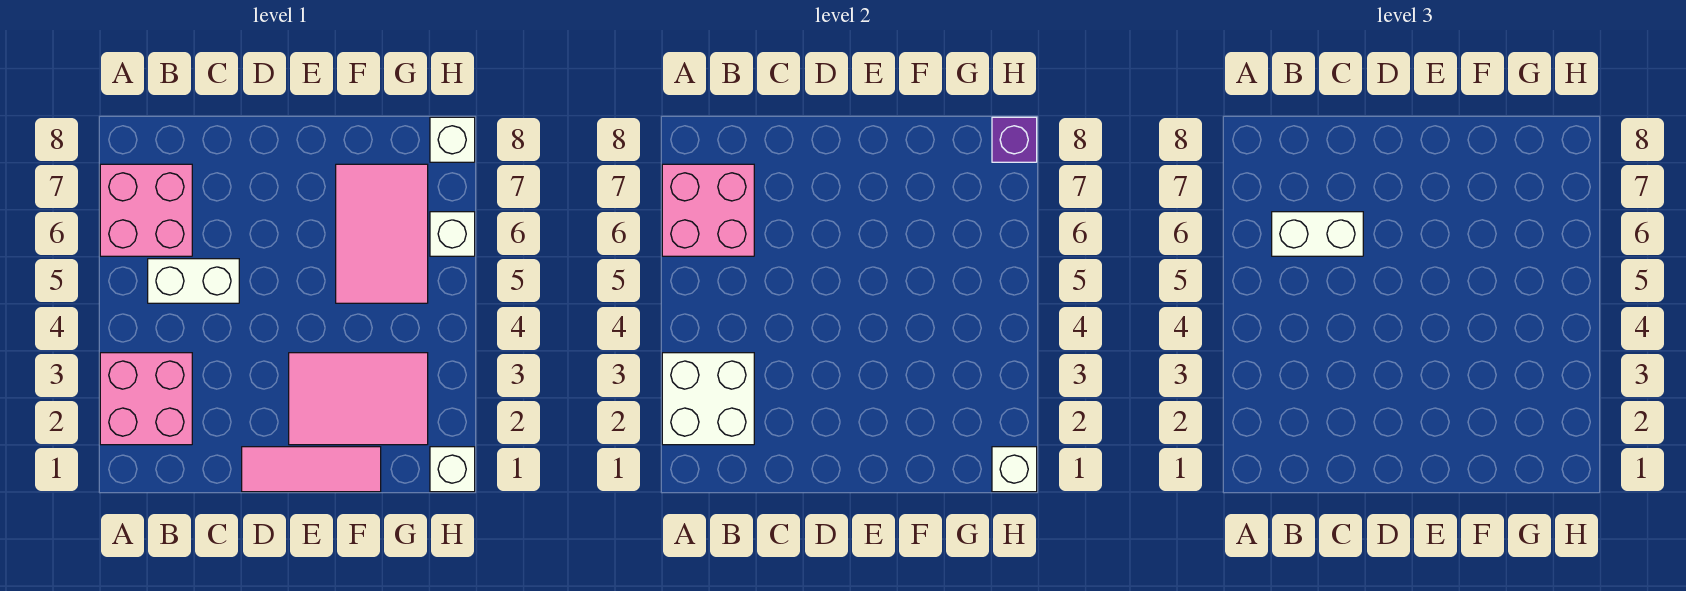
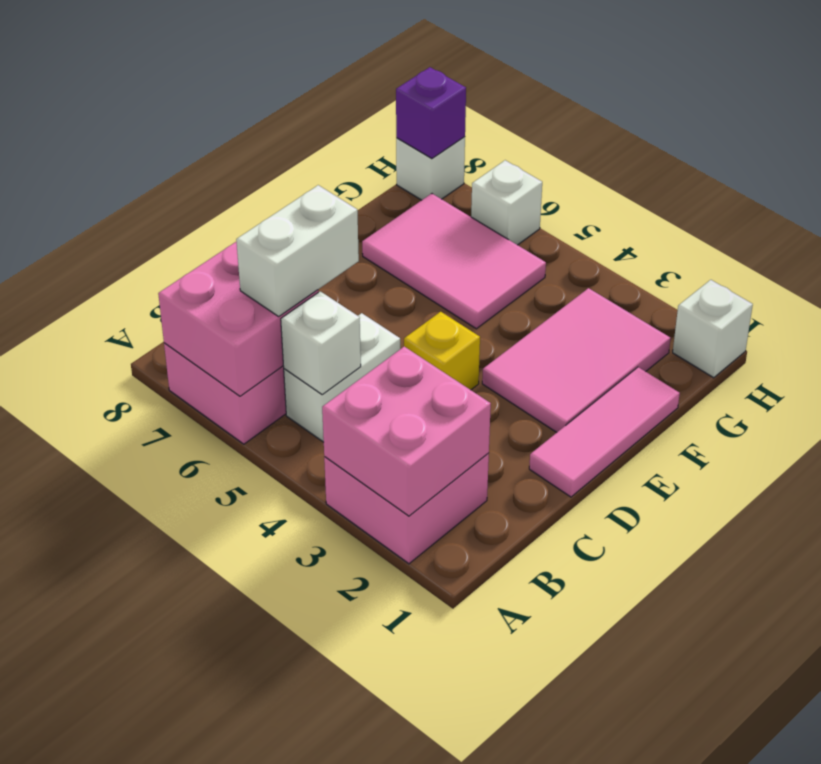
white 2x2 brick [662,353,754,445] -> pink 2x2 brick [322,347,491,516]
none -> yellow 1x1 brick [404,312,480,390]
white 1x1 brick [992,447,1037,492] -> white 1x1 brick moved to [281,291,361,394]

